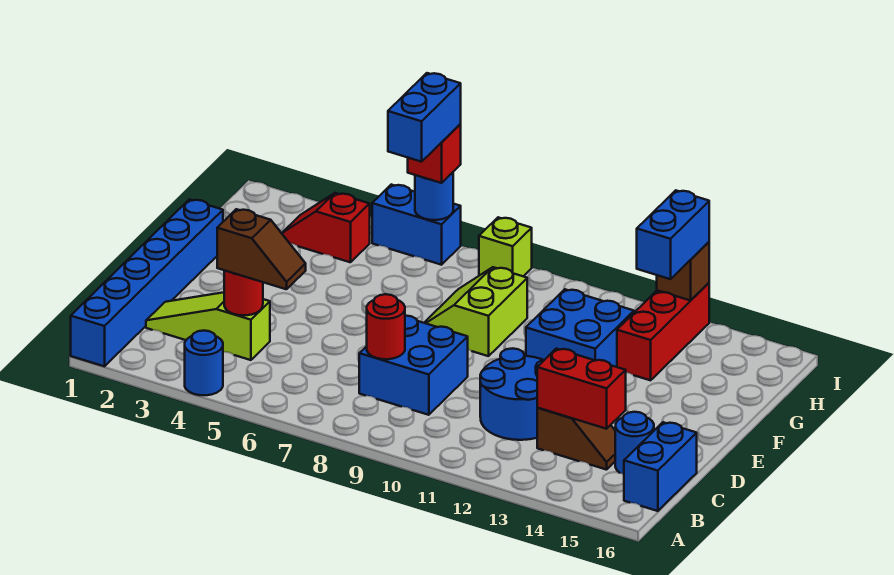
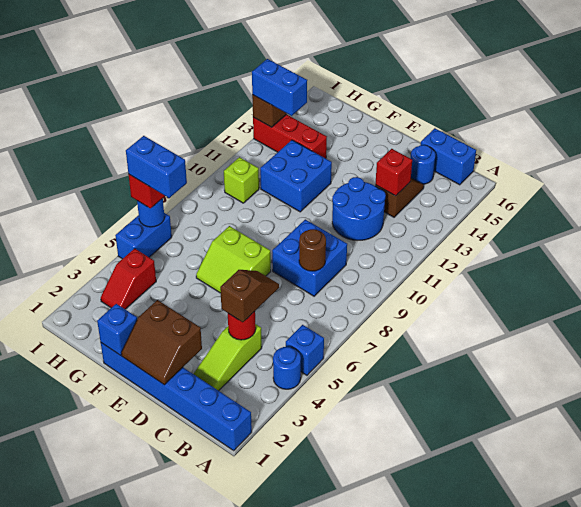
none -> blue 1x1 brick [286,325,324,375]
red 1x1 round brick [367,294,405,359] -> brown 1x1 round brick [299,229,326,271]
red 1x2 brick [537,349,626,429] -> red 1x1 brick [375,149,412,196]
none -> brown 2x2 slope [121,300,202,385]
none -> blue 1x1 brick [97,304,137,355]
lime 2x2 slope [424,267,527,356] -> lime 2x2 slope moved to [196,226,271,293]
lime 1x1 brick [479,217,532,276] -> lime 1x1 brick moved to [224,157,259,203]

